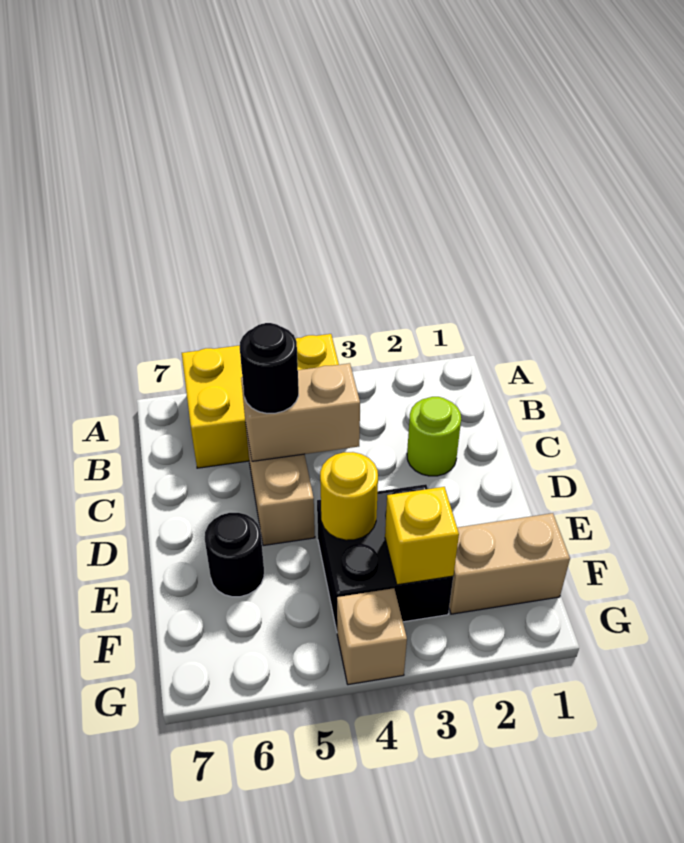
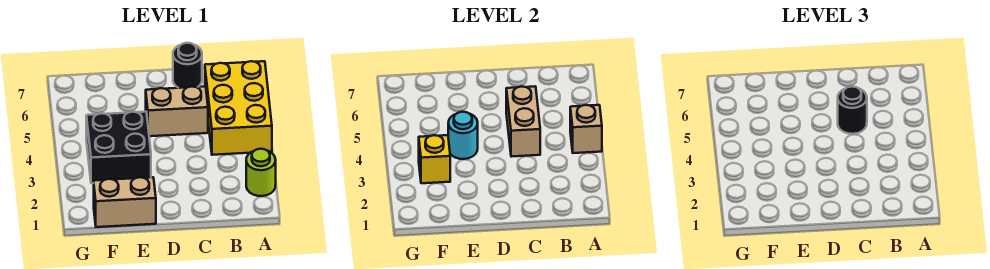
lime 1x1 round brick [407,397,461,476] -> lime 1x1 round brick moved to [246,149,276,196]
yellow 1x1 round brick [320,452,378,540] -> cyan 1x1 round brick [448,112,478,159]
black 1x1 round brick [205,513,264,597] -> black 1x1 round brick moved to [173,43,202,88]
tan 1x2 brick [449,513,570,614] -> tan 1x2 brick turned to [94,177,156,227]
tan 1x1 brick [337,588,407,685] -> tan 1x1 brick moved to [570,105,602,153]

